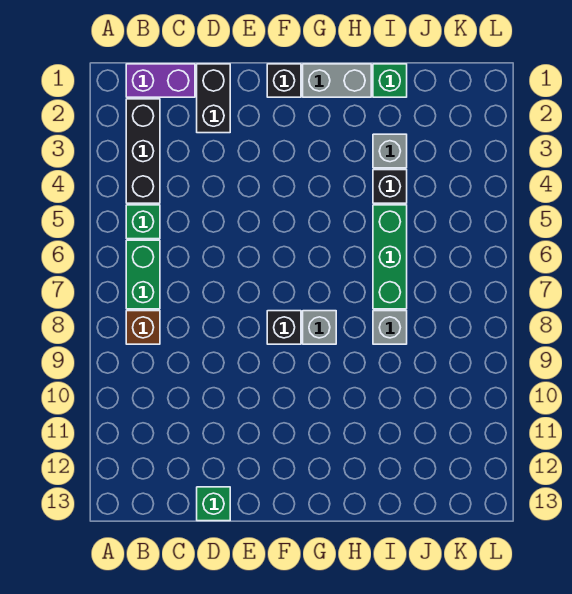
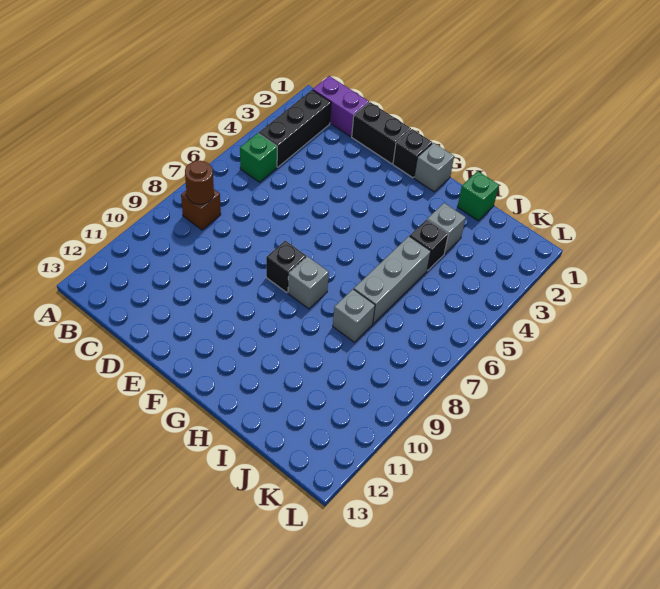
green 1x2 brick [126,240,160,309] -> none
none -> brown 1x1 round brick [185,161,214,204]
black 1x2 brick [197,64,230,133] -> black 1x2 brick turned to [352,102,411,164]
green 1x1 brick [197,487,230,521] -> none
grey 1x2 brick [303,64,371,97] -> grey 1x1 brick [414,143,454,192]
green 1x3 brick [373,205,407,309] -> grey 1x3 brick [354,236,431,324]

